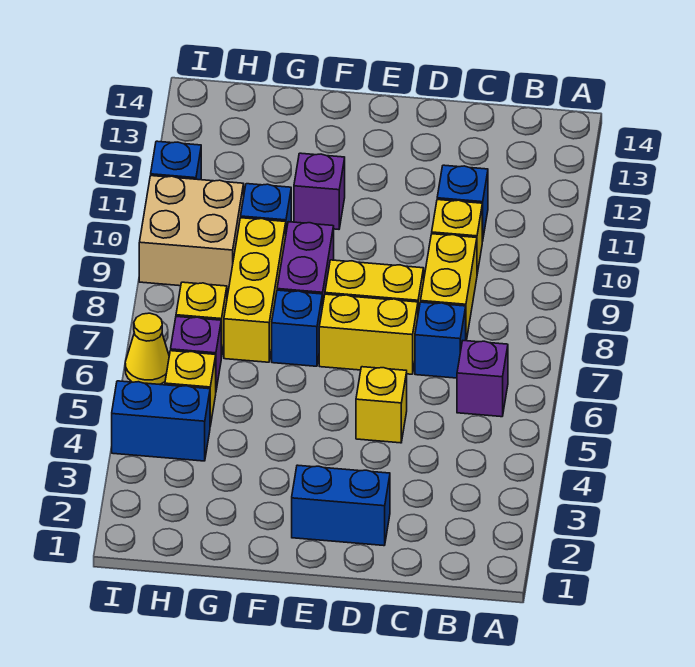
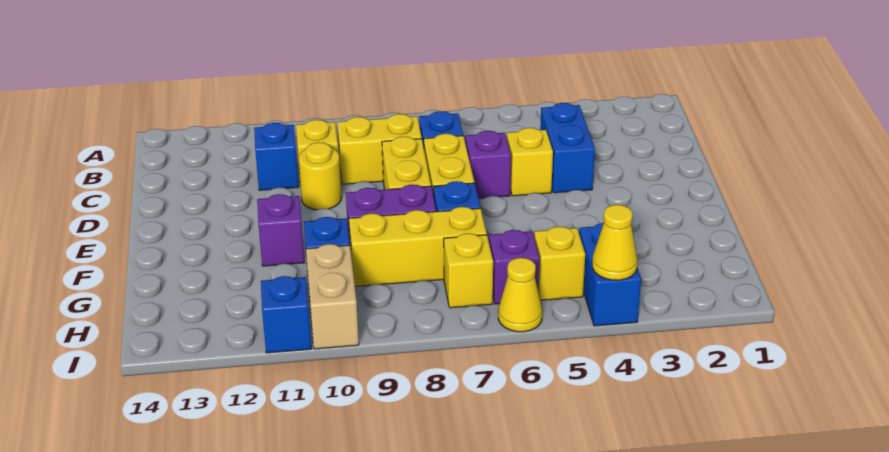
purple 1x1 brick [457,341,508,417] -> purple 1x1 brick moved to [465,131,511,198]
blue 1x2 brick [292,465,390,546] -> blue 1x2 brick moved to [540,103,595,193]
none -> yellow 1x1 round brick [299,142,342,210]
tan 2x2 brick [139,176,244,290] -> tan 1x2 brick [306,244,359,349]
none -> yellow 1x1 cone [592,205,637,280]

